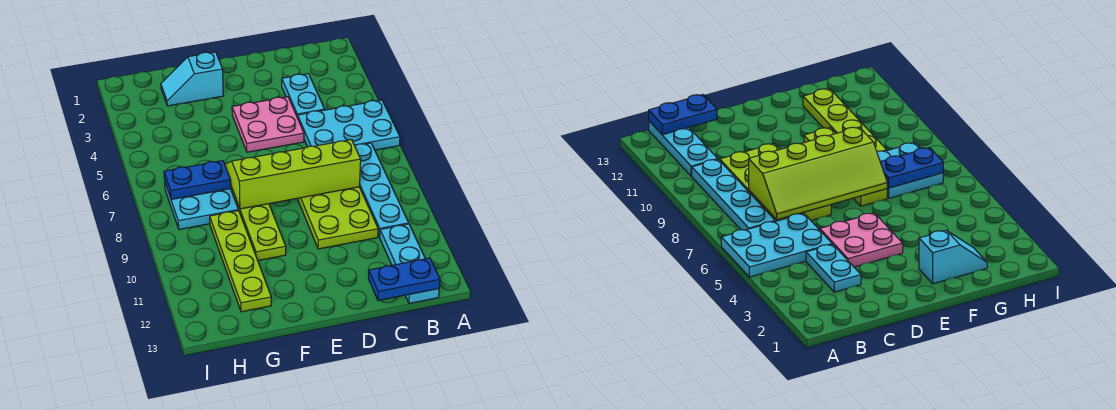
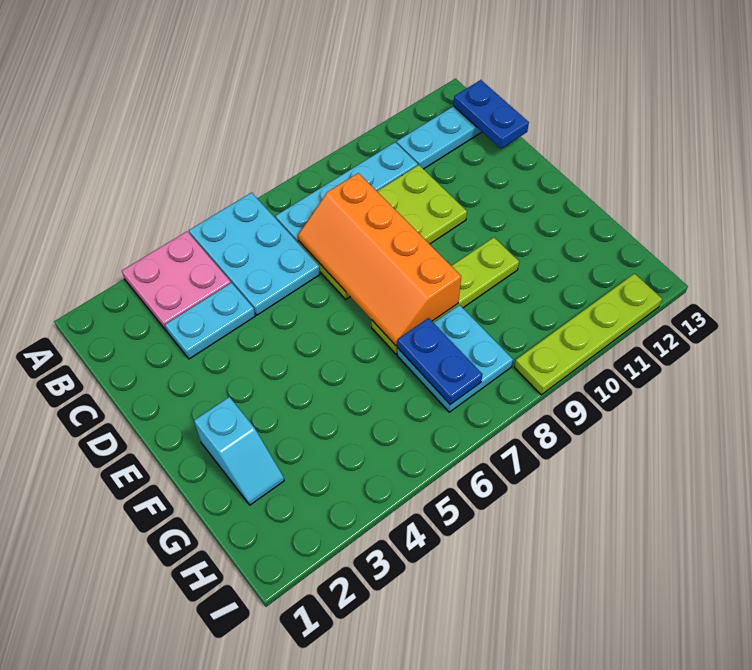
lime 2x4 slope [225,140,361,209] -> orange 2x4 slope [298,173,461,346]
pink 2x2 plate [232,97,304,152] -> pink 2x2 plate moved to [122,232,231,331]
lime 1x4 plate [210,211,271,312] -> lime 1x4 plate moved to [514,274,662,395]

